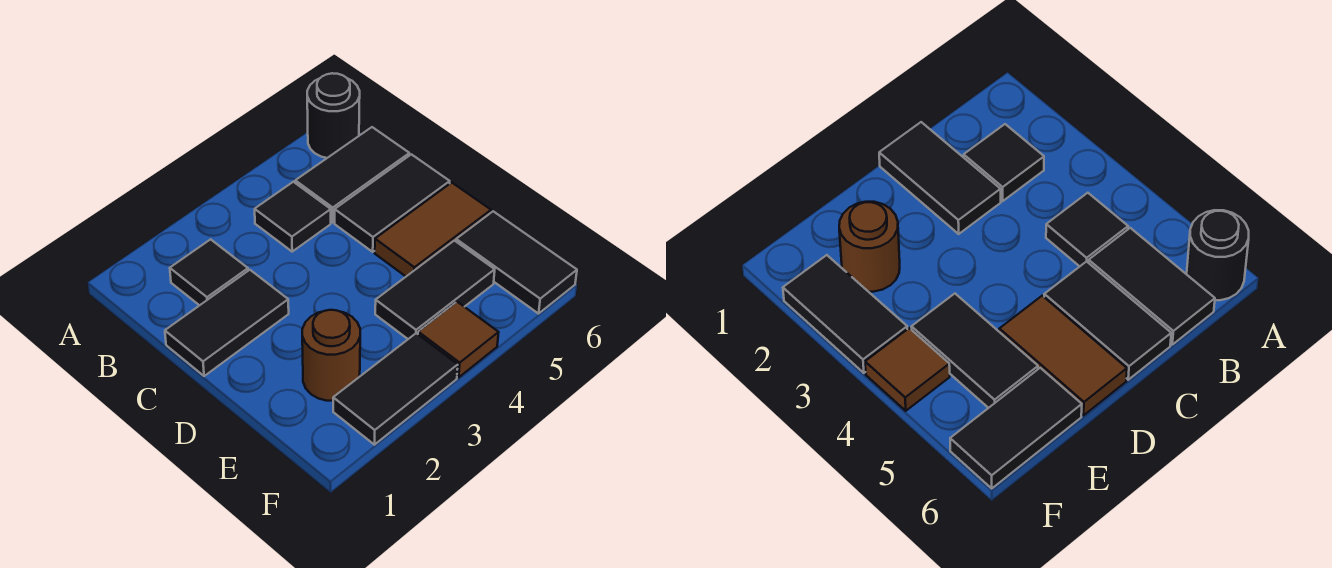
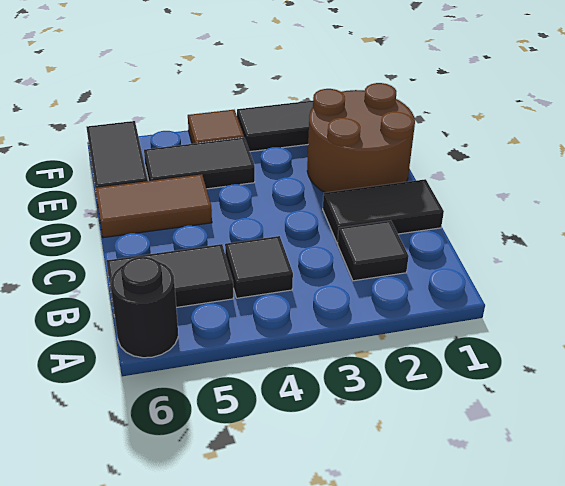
black 1x2 tile [335,154,450,252] -> none
brown 1x1 round brick [302,310,360,401] -> brown 2x2 round brick [307,83,415,193]

